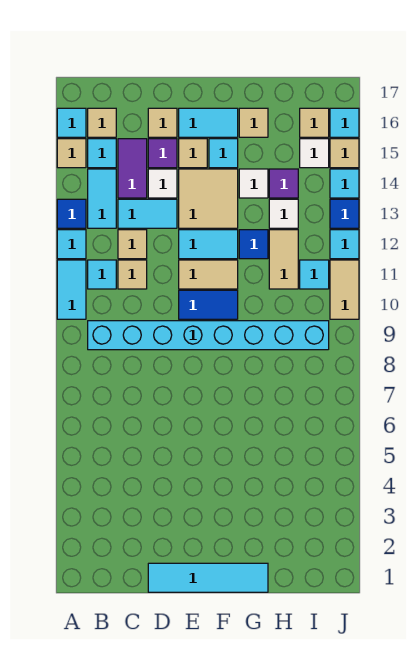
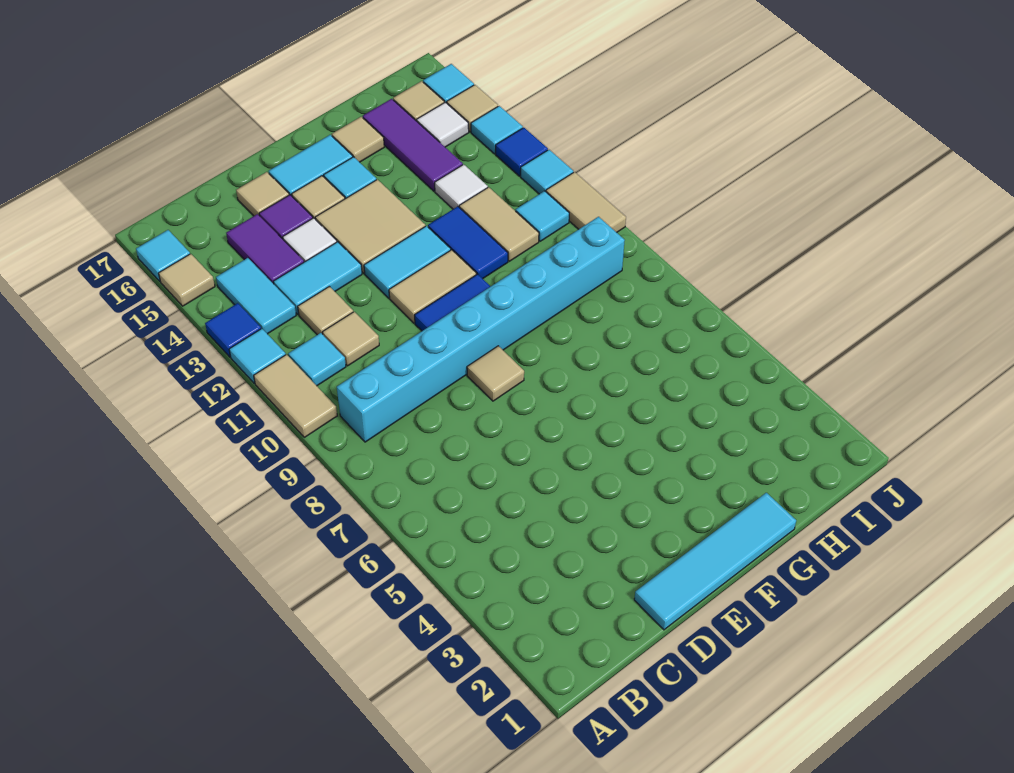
cyan 1x2 tile [57,260,86,319] -> tan 1x2 tile [254,355,337,437]
cyan 1x1 tile [88,139,116,168] -> none
tan 1x1 tile [88,108,116,137] -> tan 1x1 tile moved to [467,346,524,401]
blue 1x1 tile [239,230,268,259] -> blue 1x2 tile [428,206,508,279]
white 1x1 tile [239,169,268,198] -> none
purple 1x1 tile [269,169,298,198] -> purple 1x3 tile [363,99,463,191]

